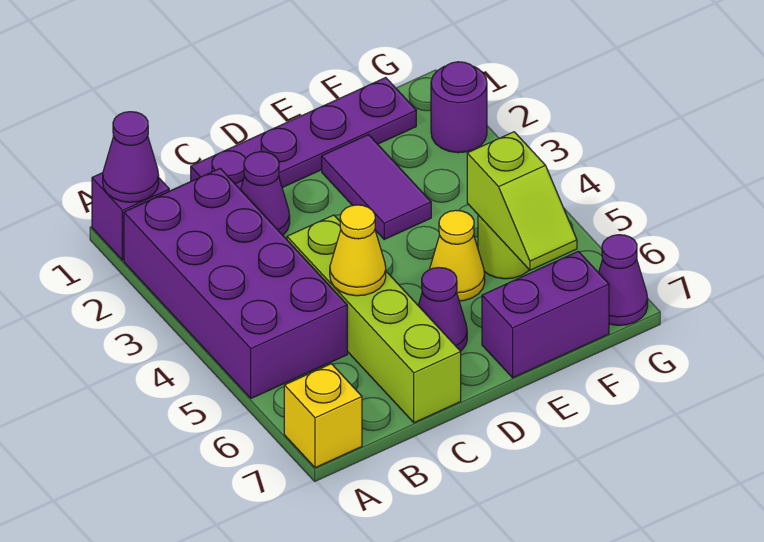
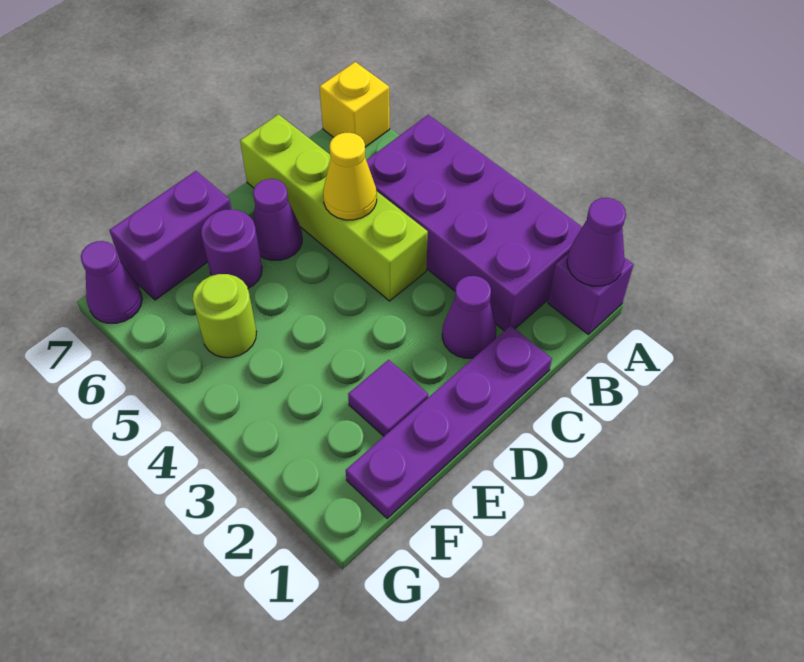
purple 1x2 tile [322,135,431,239] -> purple 1x1 tile [348,360,428,436]
yellow 1x1 cone [430,210,485,301] -> none
lime 1x2 slope [467,132,577,270] -> none
purple 1x1 round brick [431,62,487,153] -> purple 1x1 round brick moved to [201,210,262,288]

